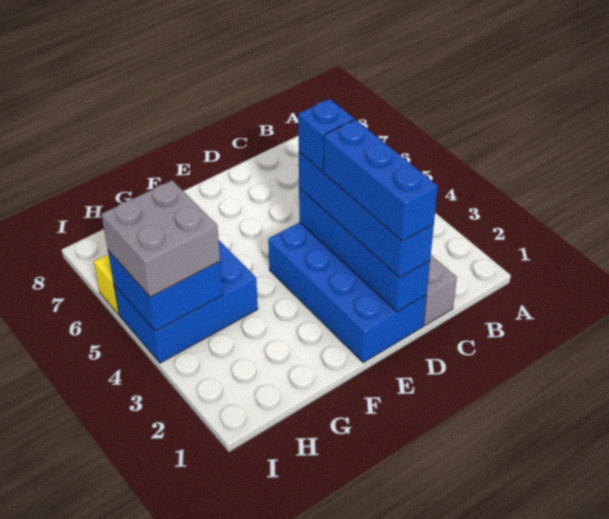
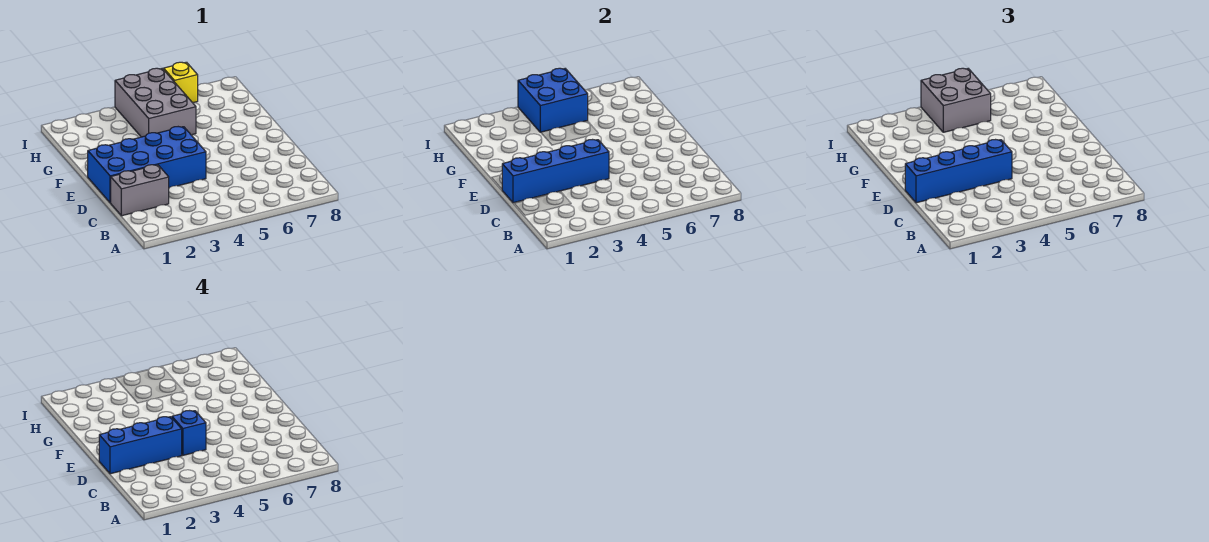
blue 2x3 brick [114,241,258,363] -> grey 2x3 brick [115,68,196,137]

